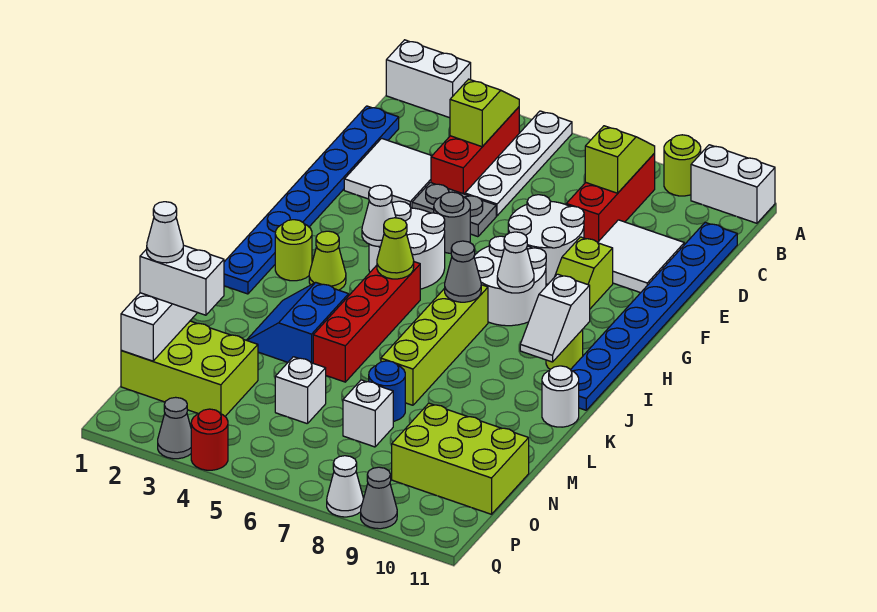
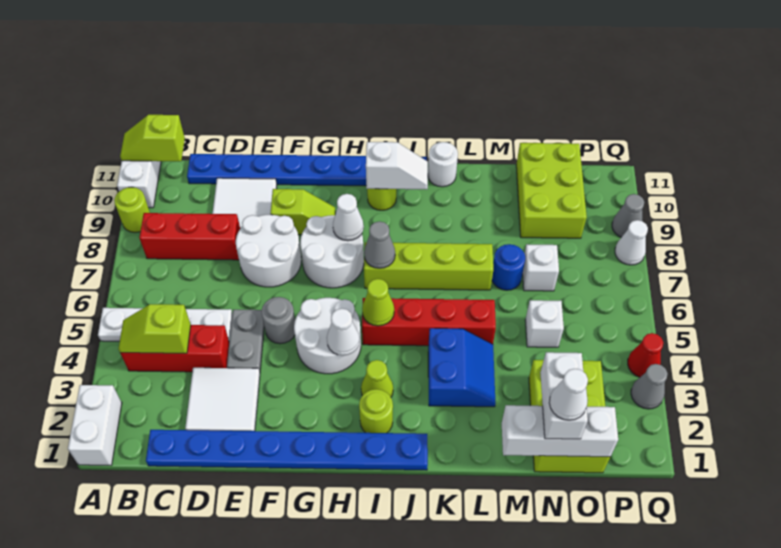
lime 1x2 slope [585,126,655,193] -> lime 1x2 slope moved to [120,115,185,161]
blue 2x2 slope [247,282,349,363] -> blue 2x2 slope turned to [428,328,495,407]
red 1x1 round brick [191,409,228,470] -> red 1x1 cone [628,333,663,377]

